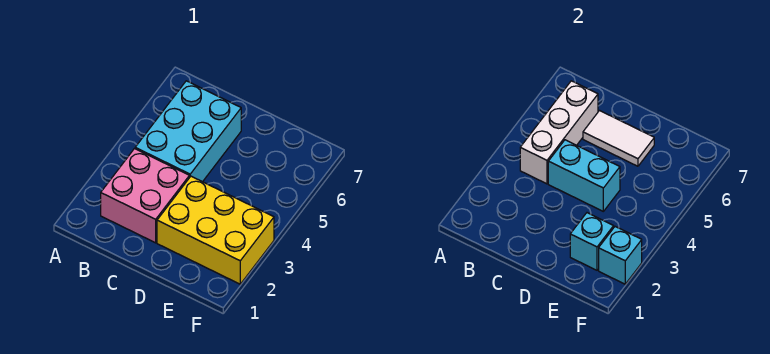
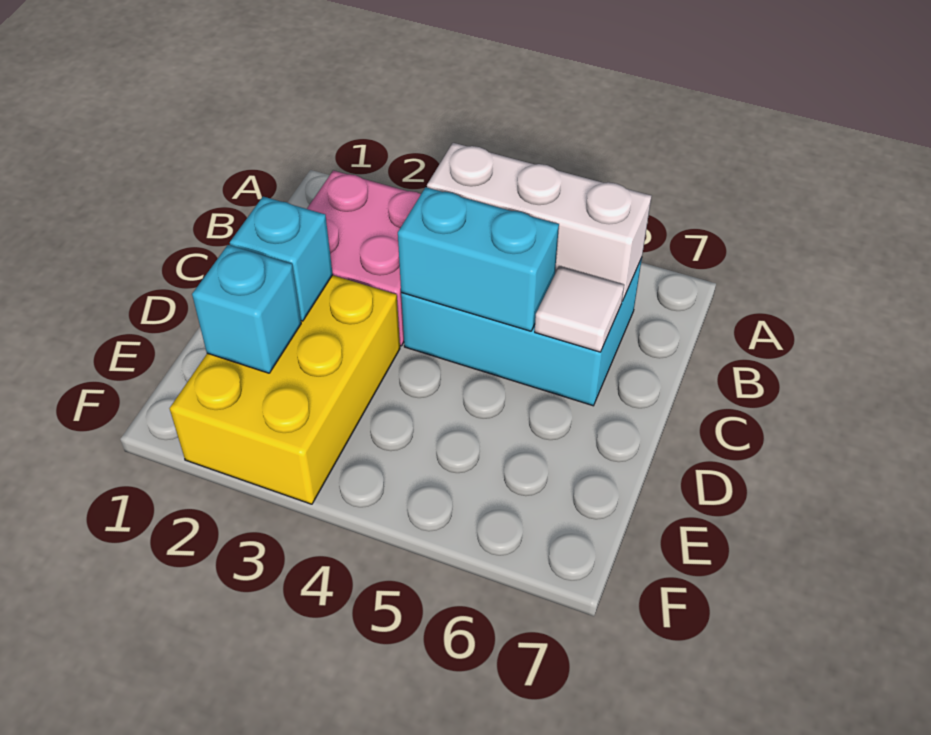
cyan 1x2 brick [548,140,620,211] -> cyan 1x2 brick turned to [398,187,559,331]
white 1x2 tile [583,111,654,166] -> white 1x1 tile [535,266,624,352]
cyan 1x1 brick [599,227,642,284] -> cyan 1x1 brick moved to [230,197,333,321]

